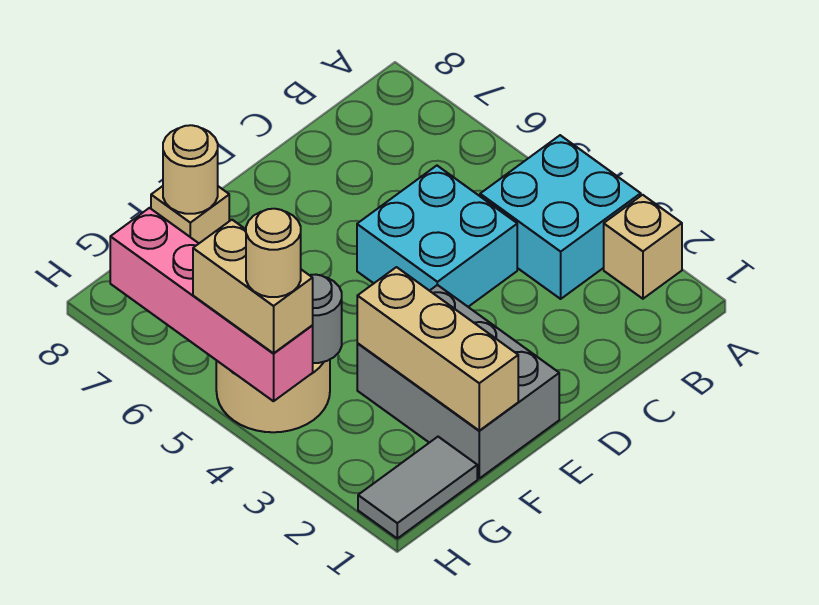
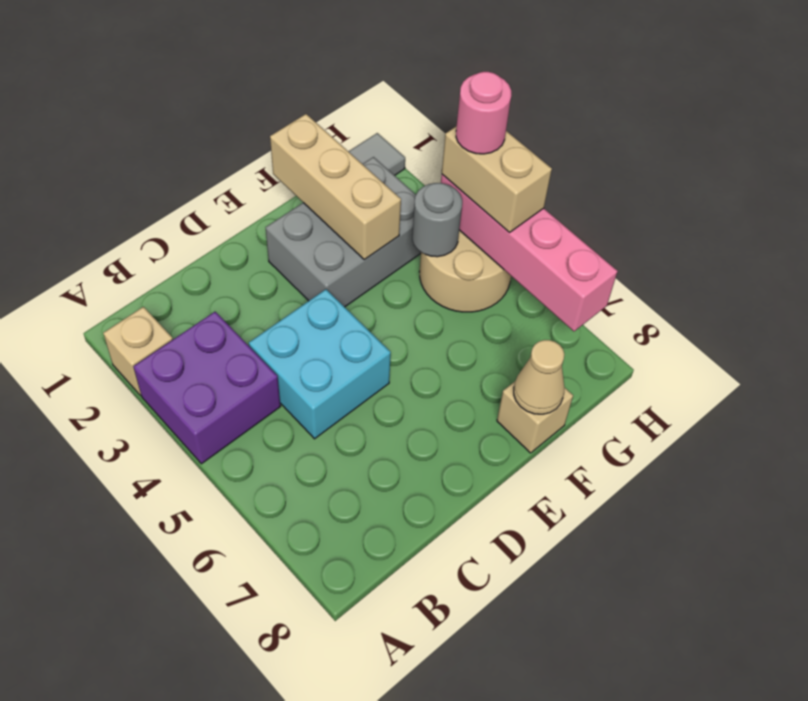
cyan 2x2 brick [480,135,641,299] -> purple 2x2 brick [133,312,281,464]
grey 2x3 brick [357,285,559,478] -> grey 2x3 brick turned to [266,157,421,307]
tan 1x1 round brick [163,125,218,214] -> tan 1x1 cone [514,340,564,414]
tan 1x1 round brick [246,209,301,297] -> pink 1x1 round brick [456,72,511,154]

